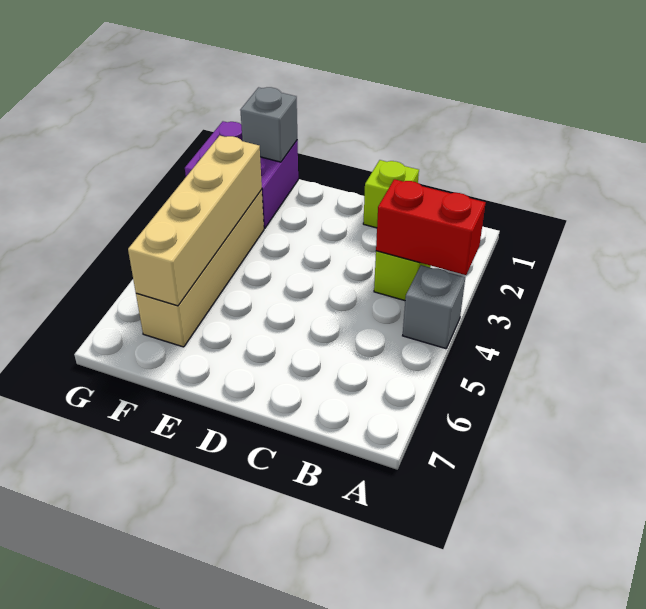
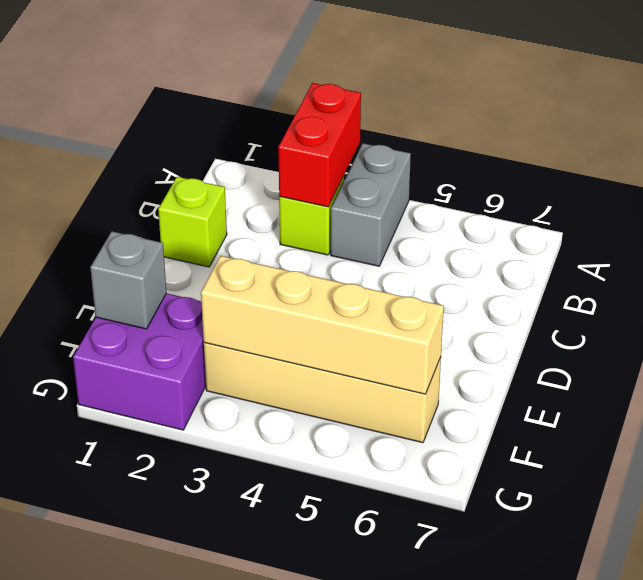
grey 1x1 brick [403,265,465,349] -> grey 1x2 brick [331,143,411,266]

